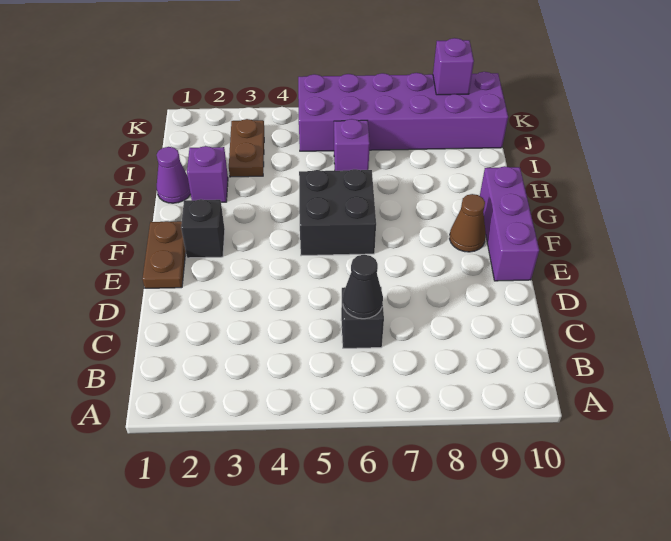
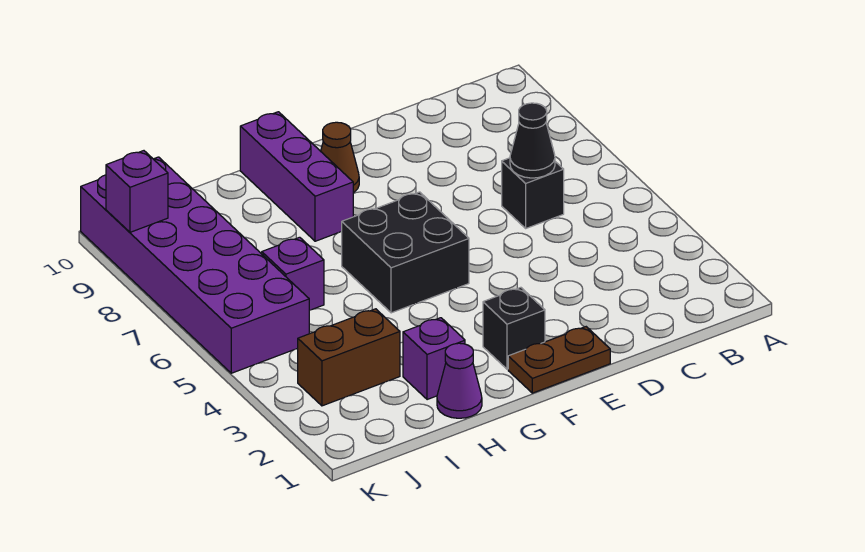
purple 1x3 brick [480,166,539,281] -> purple 1x3 brick turned to [240,112,353,241]
brown 1x2 plate [229,119,264,177] -> brown 1x2 brick [298,309,400,406]

